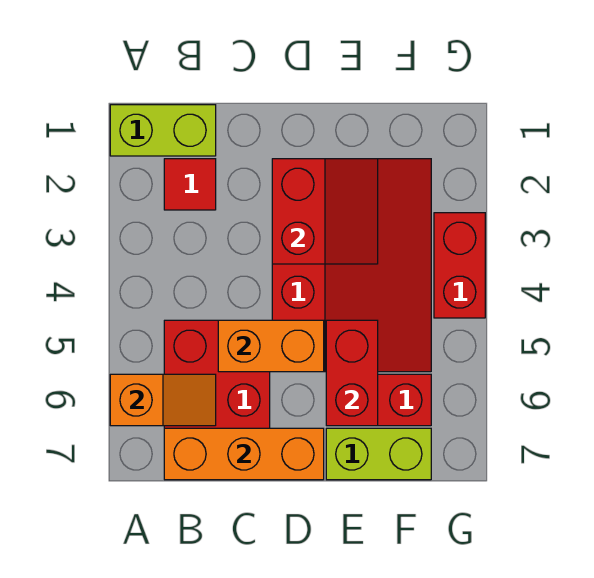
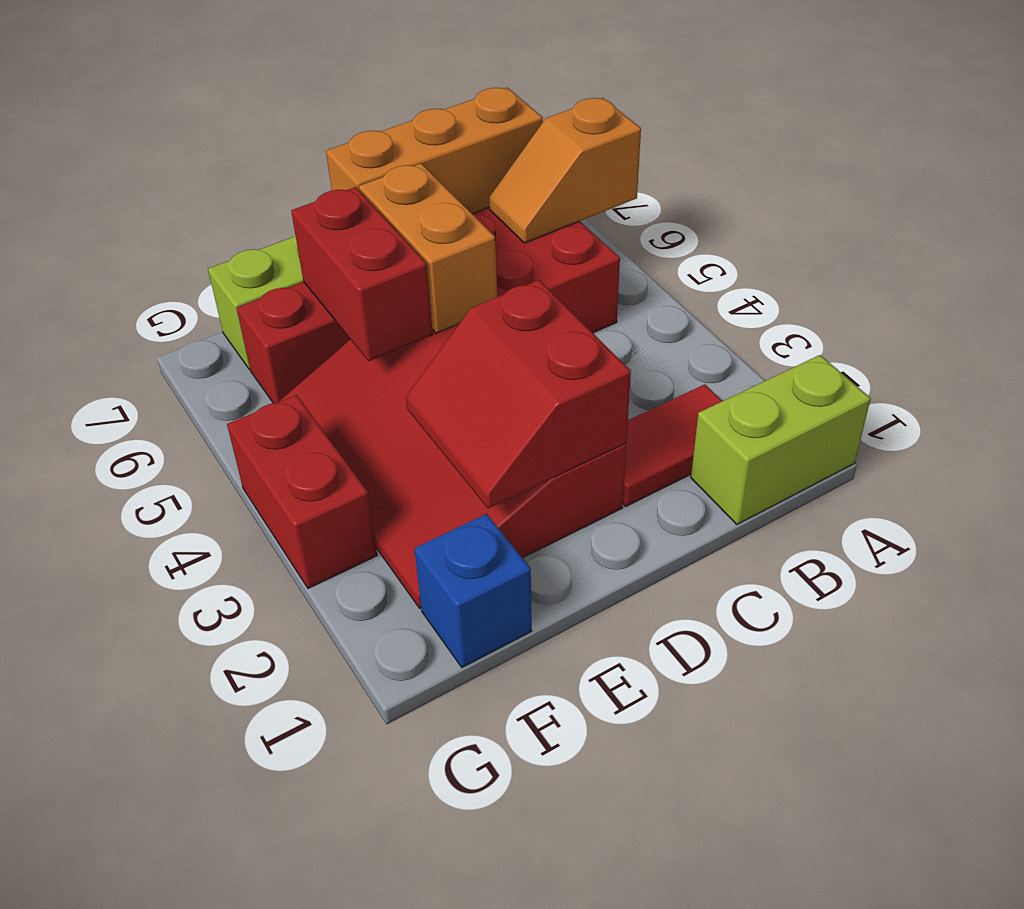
red 1x1 tile [164,159,216,210] -> red 1x2 tile [623,384,722,506]
orange 1x2 brick [218,320,324,372] -> orange 1x2 brick turned to [359,163,497,333]
none -> blue 1x1 brick [414,514,532,667]

